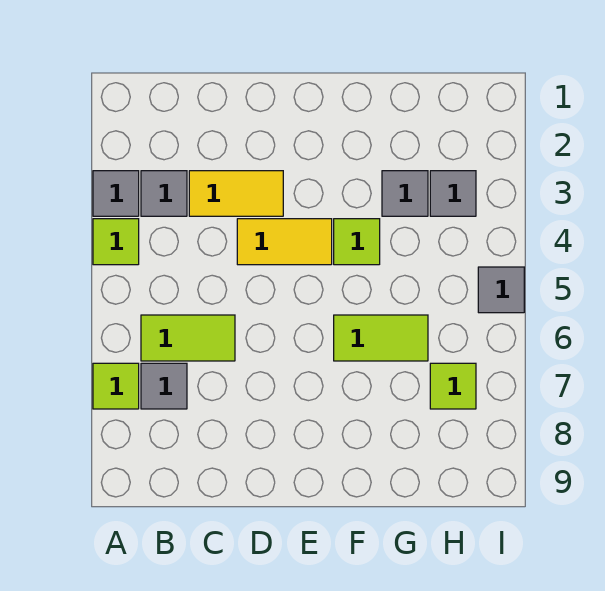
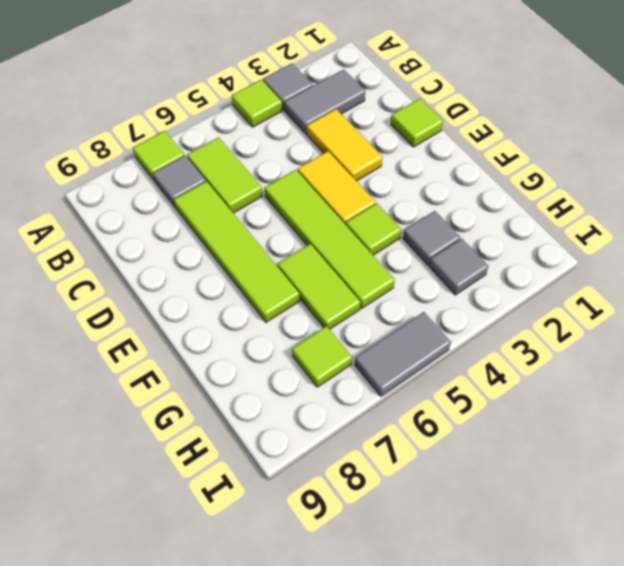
grey 1x1 tile [141,171,187,216] -> grey 1x2 tile [284,69,365,134]
none -> lime 1x4 tile [174,181,300,322]
none -> lime 1x1 tile [391,99,443,147]
none -> lime 1x4 tile [265,170,395,308]
grey 1x1 tile [478,267,524,313] -> grey 1x2 tile [355,312,451,396]

